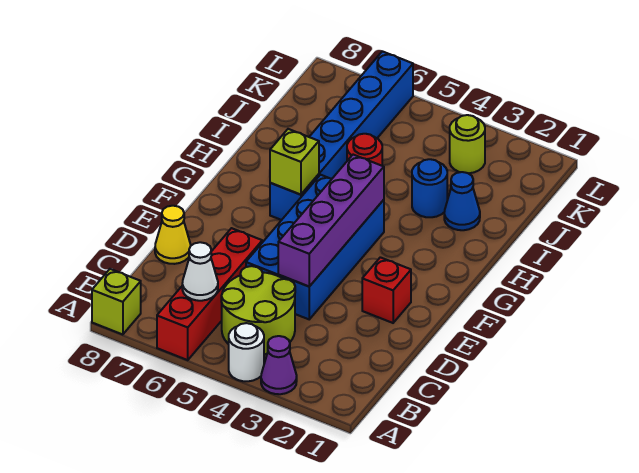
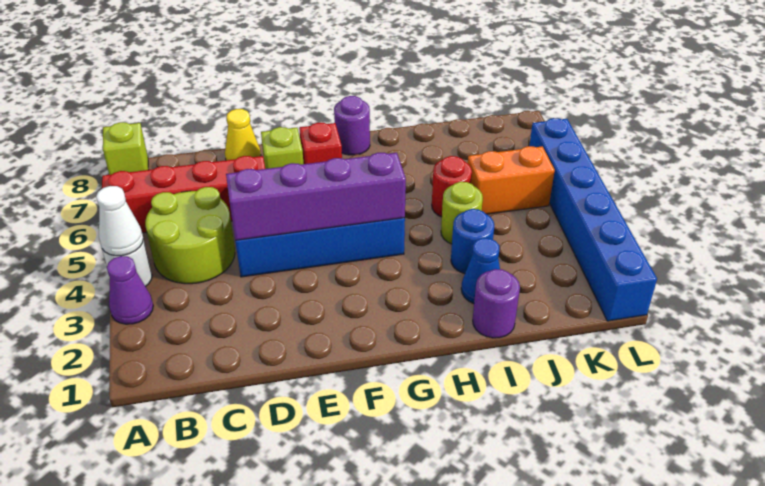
white 1x1 cone [182,242,218,301] -> white 1x1 cone moved to [96,186,143,256]
red 1x1 brick [362,257,411,323] -> red 1x1 brick moved to [299,123,342,164]
blue 1x6 brick [270,51,413,220] -> blue 1x6 brick turned to [529,118,657,321]
lime 1x1 brick [270,129,319,195] -> lime 1x1 brick moved to [261,127,303,169]
none -> purple 1x1 round brick [334,96,370,155]
none -> purple 1x1 round brick [473,269,520,338]
none -> orange 1x2 brick [468,146,555,214]
lime 1x1 round brick [450,115,485,173] -> lime 1x1 round brick moved to [441,182,483,244]

